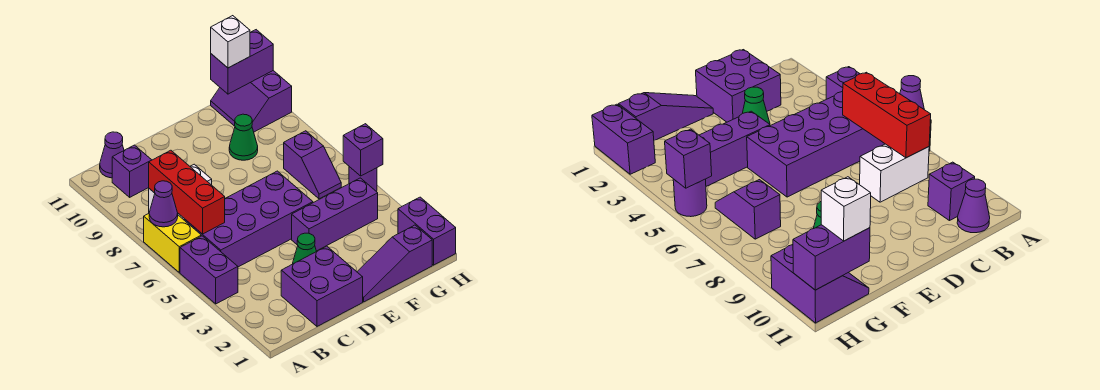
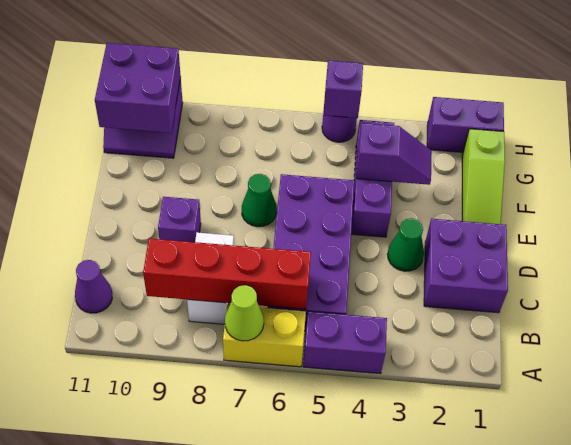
purple 1x1 cone [149,181,178,227] -> lime 1x1 cone [225,285,264,341]
red 1x3 brick [149,150,225,234] -> red 1x4 brick [143,239,311,309]
purple 1x1 brick [112,145,151,197] -> purple 1x1 brick moved to [158,197,201,242]
purple 1x3 slope [357,225,432,302] -> lime 1x3 slope [462,129,505,224]
green 1x1 cone [229,114,258,160] -> green 1x1 cone moved to [242,174,277,227]
purple 1x2 slope [284,131,341,199] -> purple 1x2 slope moved to [356,123,432,185]
purple 1x2 brick [211,30,273,94] -> purple 2x2 brick [95,43,181,133]
white 1x1 brick [211,16,250,68] -> none

